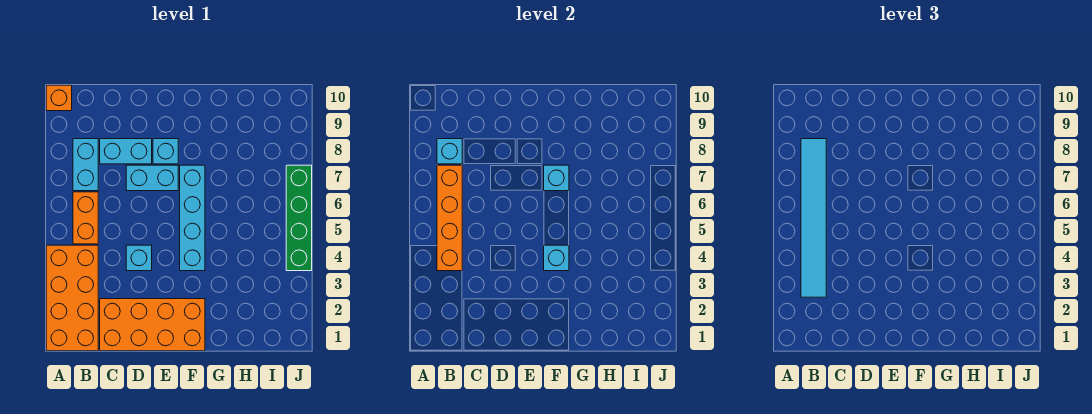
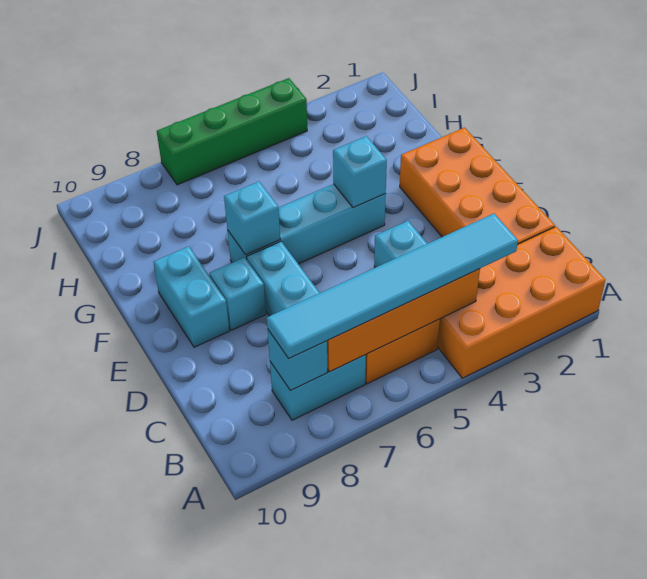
orange 1x1 brick [46,85,72,111] -> none
cyan 1x2 brick [100,139,152,164] -> cyan 1x2 brick moved to [153,246,229,347]

